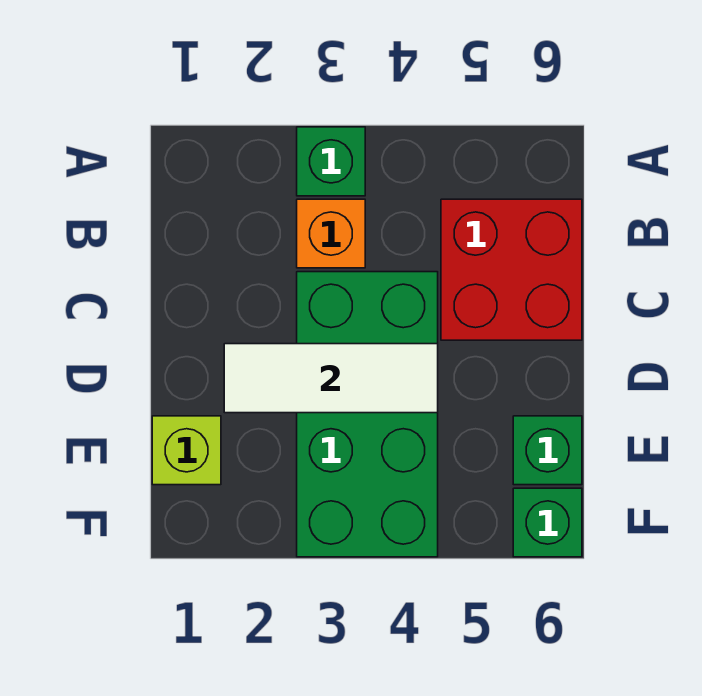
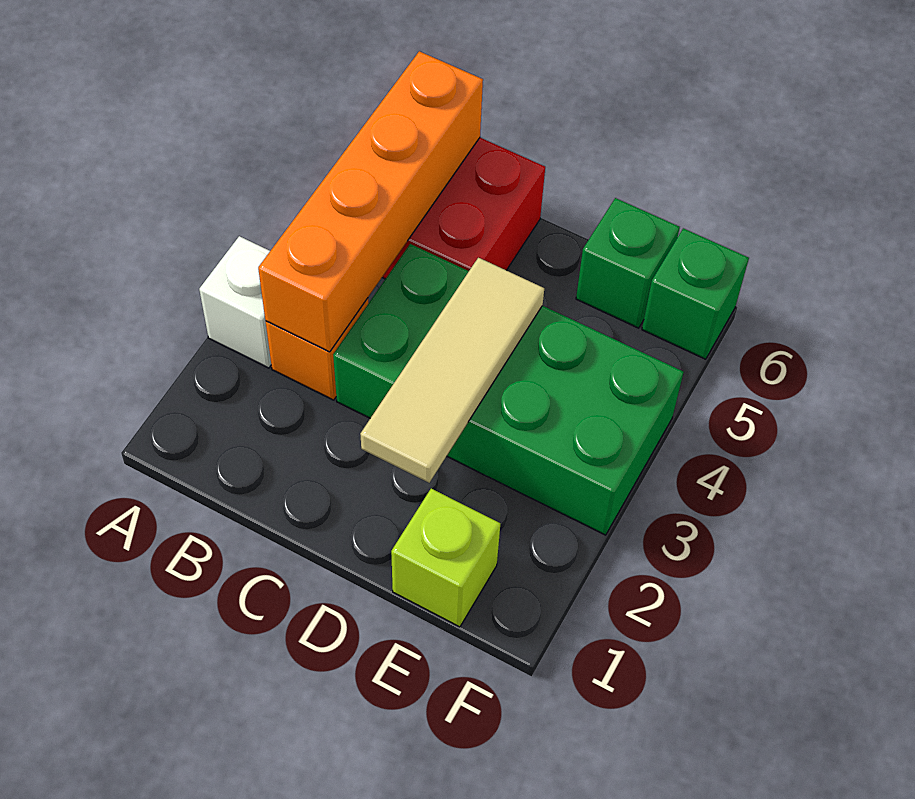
green 1x1 brick [297,127,365,196] -> white 1x1 brick [199,236,271,368]
none -> orange 1x4 brick [258,51,483,352]
white 1x3 tile [224,344,438,413] -> tan 1x3 tile [360,258,544,483]

